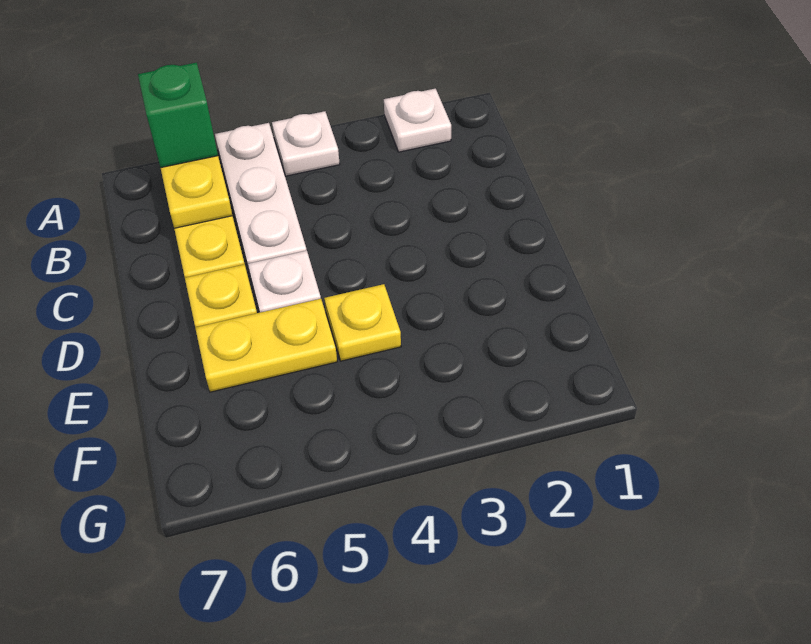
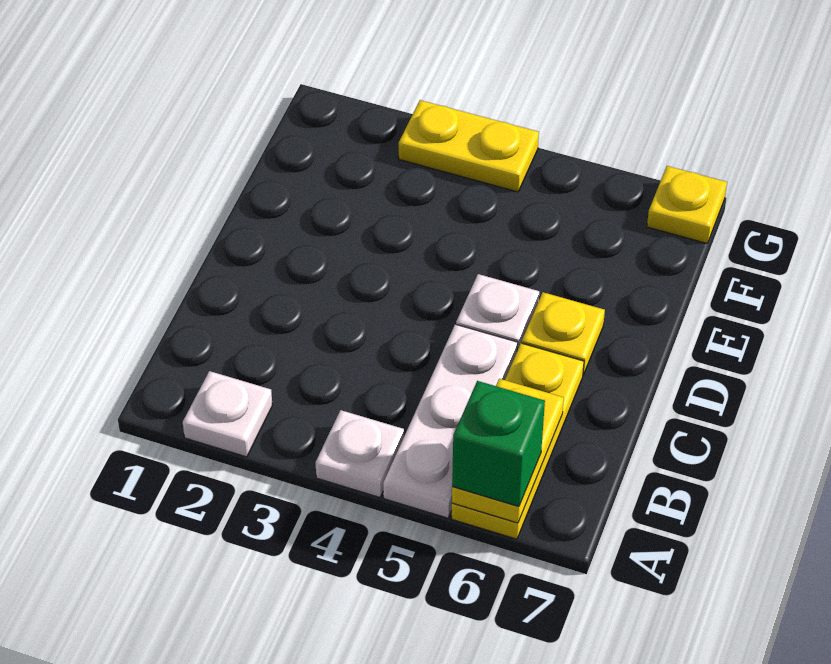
yellow 1x1 plate [324,284,401,361] -> yellow 1x1 plate moved to [647,166,727,243]
yellow 1x2 plate [195,299,337,392] -> yellow 1x2 plate moved to [399,100,539,192]

